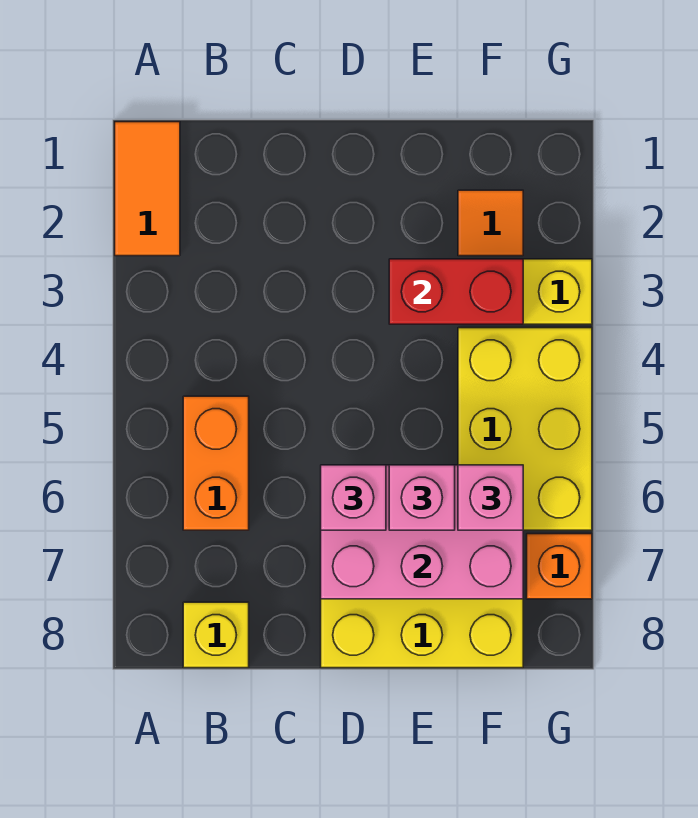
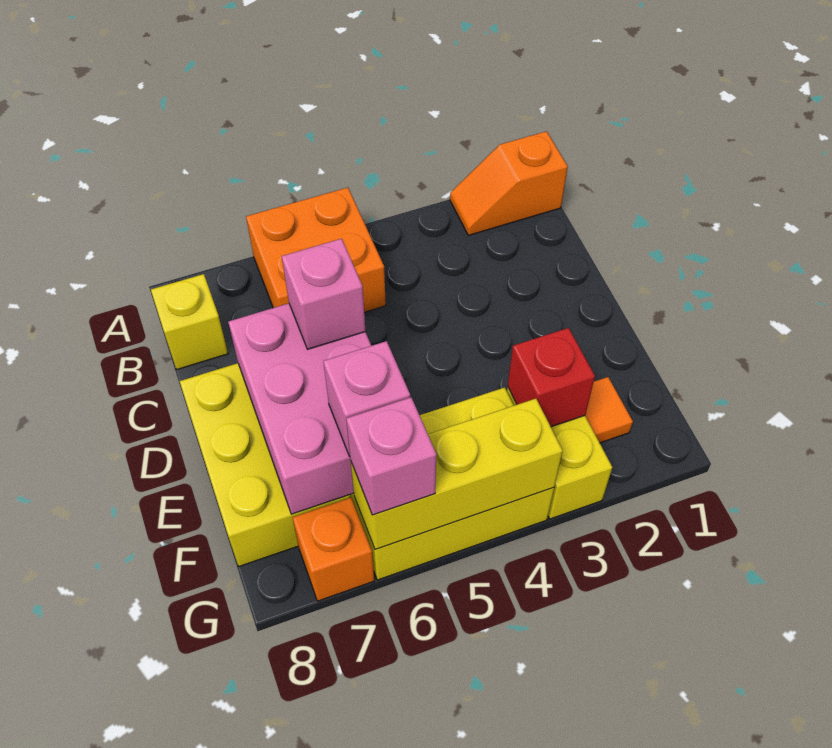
orange 1x2 tile [115,122,180,256] -> orange 1x2 slope [450,131,568,235]
orange 1x2 brick [183,396,249,530] -> orange 2x2 brick [246,188,386,312]
red 1x2 brick [389,259,523,324] -> red 1x1 brick [508,328,595,427]
pink 1x1 brick [389,465,455,530] -> pink 1x1 brick moved to [346,397,436,515]
none -> yellow 1x3 brick [351,399,563,550]

